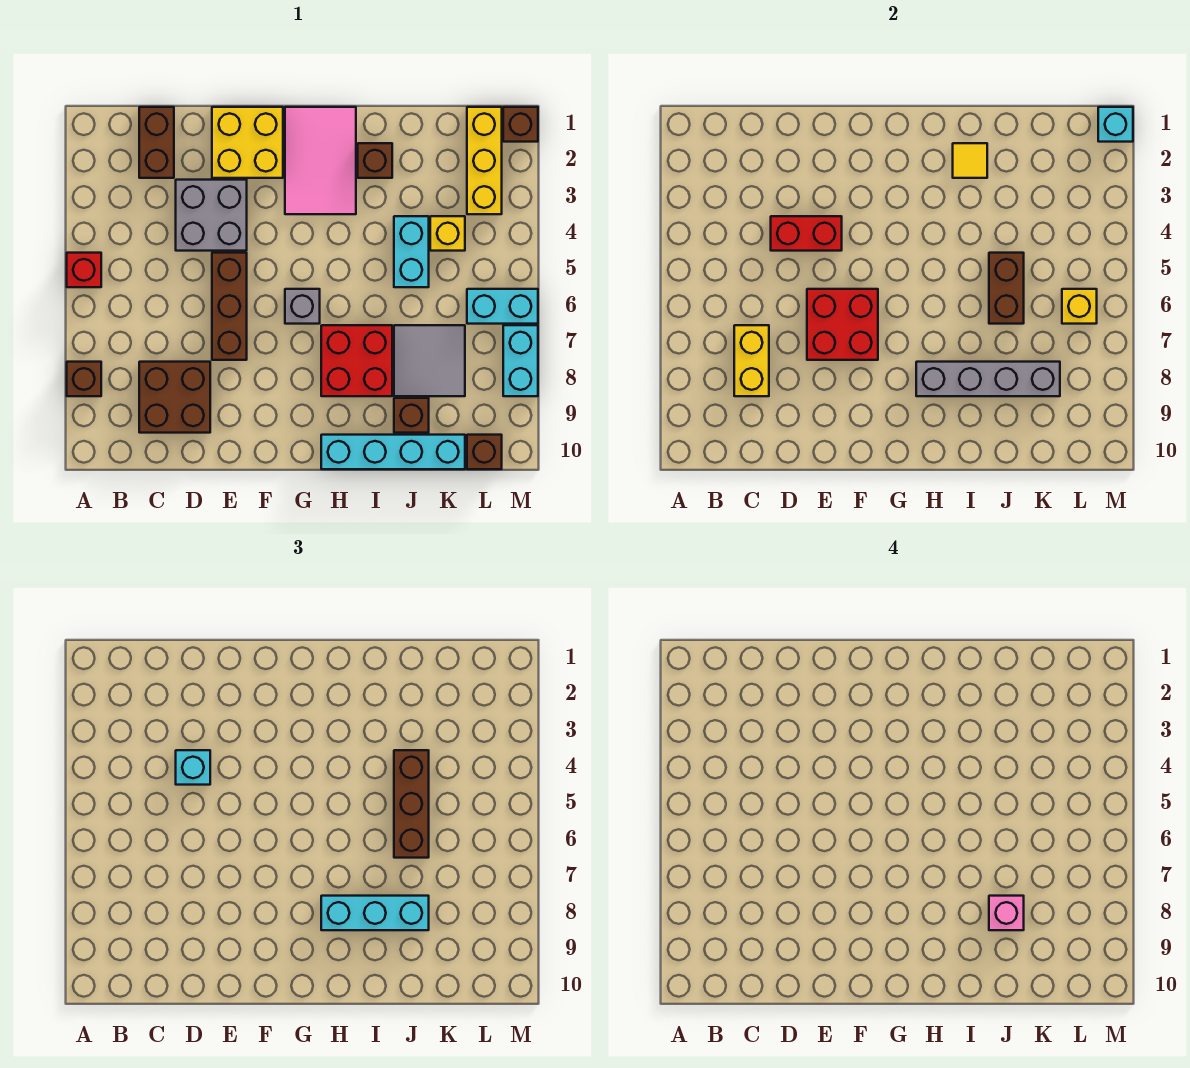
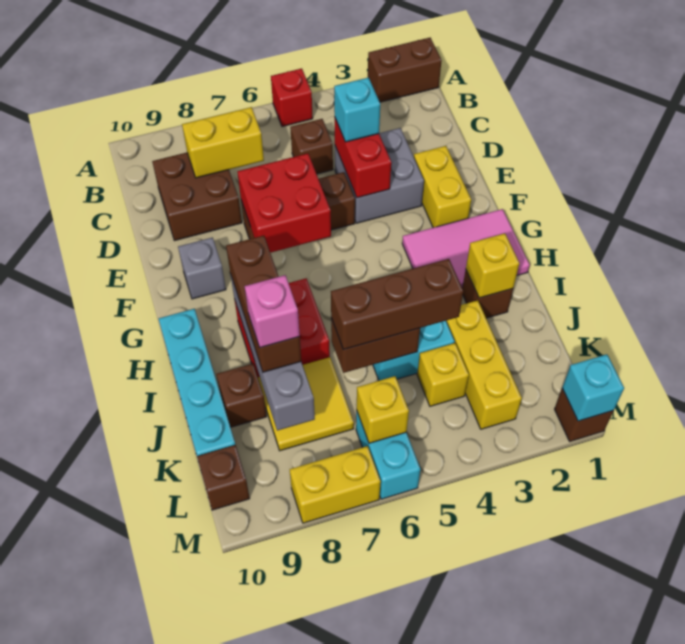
brown 1x1 brick [67,362,101,396] -> brown 1x1 brick moved to [290,119,333,174]
brown 1x2 brick [139,107,174,178] -> brown 1x2 brick moved to [368,38,442,102]
yellow 2x2 brick [212,107,283,178] -> yellow 1x2 brick [414,146,471,228]
grey 1x1 brick [285,289,320,324] -> grey 1x1 brick moved to [178,237,226,299]
cyan 1x3 brick [321,896,429,930] -> brown 1x3 brick [226,236,301,372]
yellow 1x1 tile [953,143,987,178] -> yellow 1x1 brick [466,233,519,298]
grey 2x2 tile [394,325,465,396] -> yellow 2x2 tile [258,357,354,451]
yellow 1x3 brick [467,107,502,214] -> yellow 1x3 brick turned to [446,300,522,429]
cyan 1x2 brick [503,325,538,396] -> yellow 1x2 brick [290,446,381,523]

